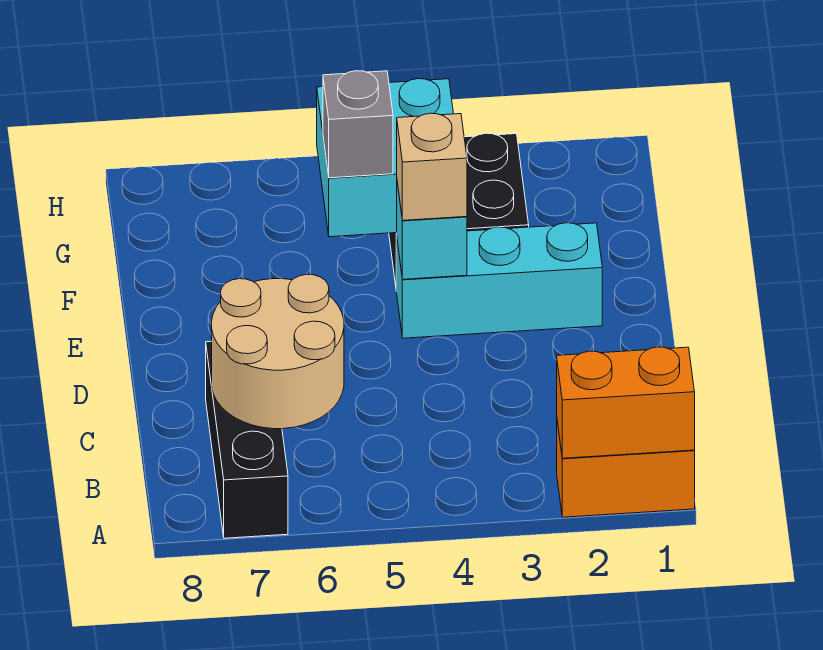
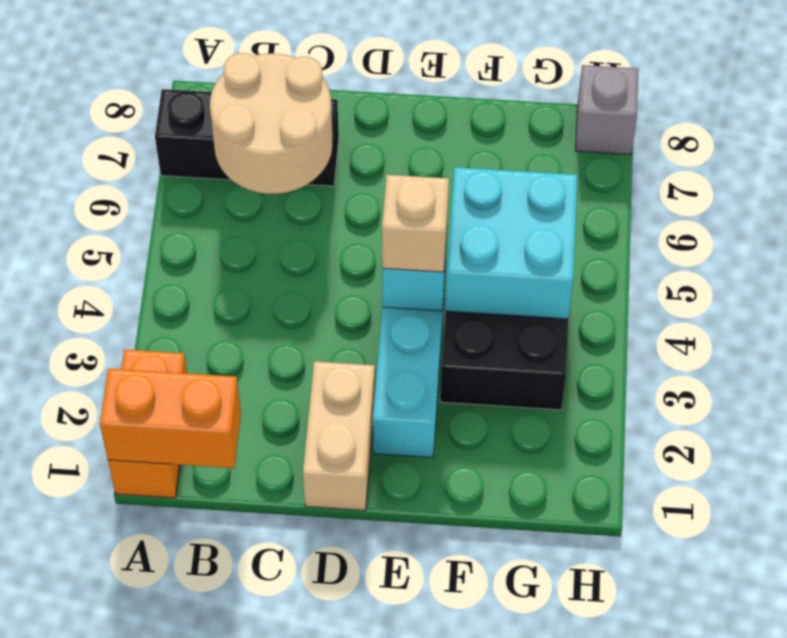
orange 1x2 brick [557,347,695,458] -> orange 1x2 brick turned to [100,368,241,468]
none -> tan 1x2 brick [303,361,375,510]
grey 1x1 brick [323,71,393,178] -> grey 1x1 brick moved to [575,65,638,155]

